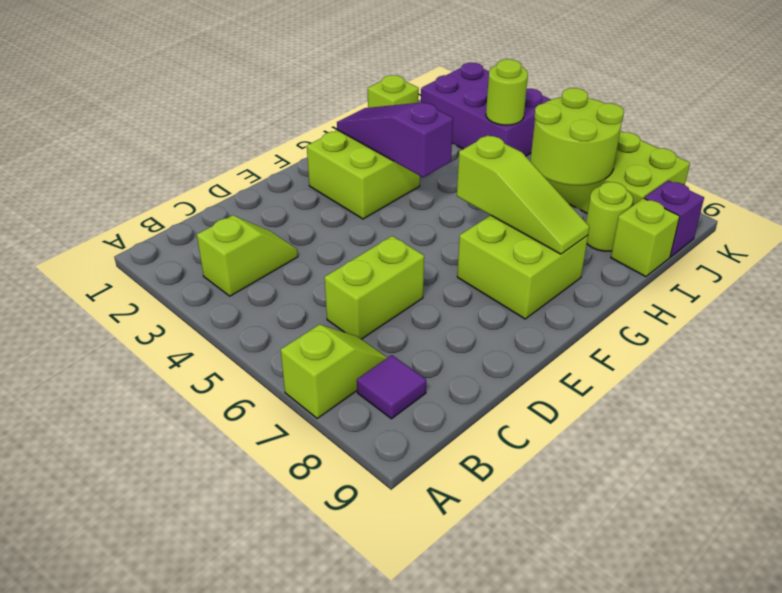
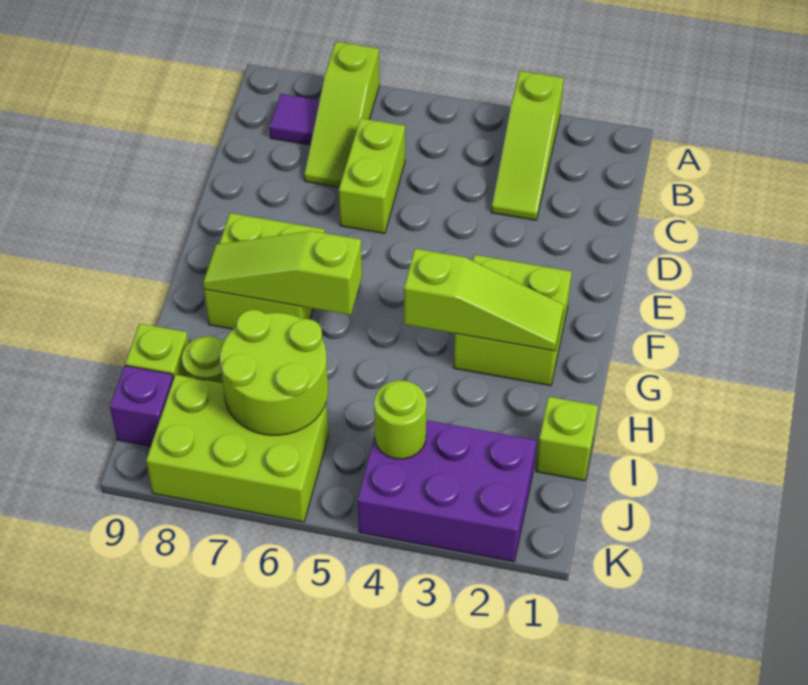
lime 1x2 slope [281,325,387,418] -> lime 1x3 slope [304,42,379,187]
lime 1x2 slope [197,215,298,296] -> lime 1x3 slope [491,71,564,220]
purple 1x3 slope [337,102,453,177] -> lime 1x3 slope [404,249,564,351]

